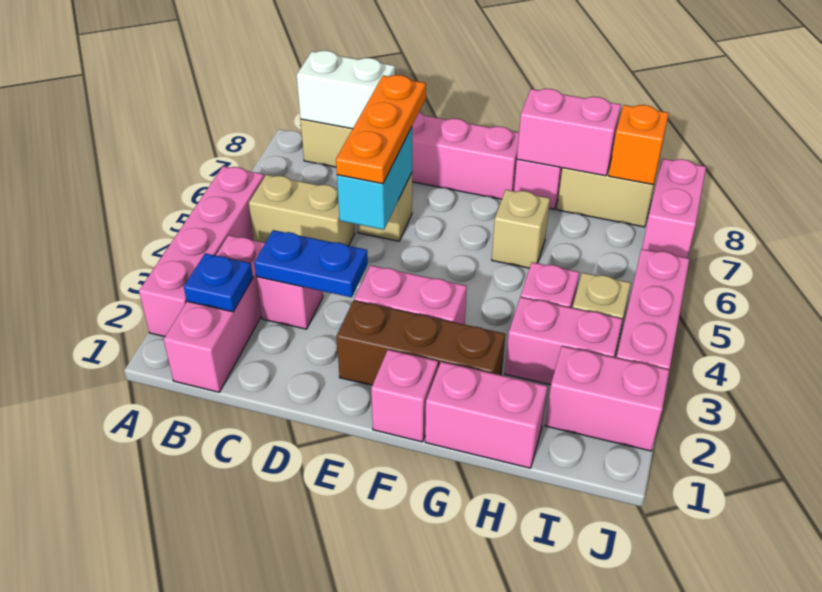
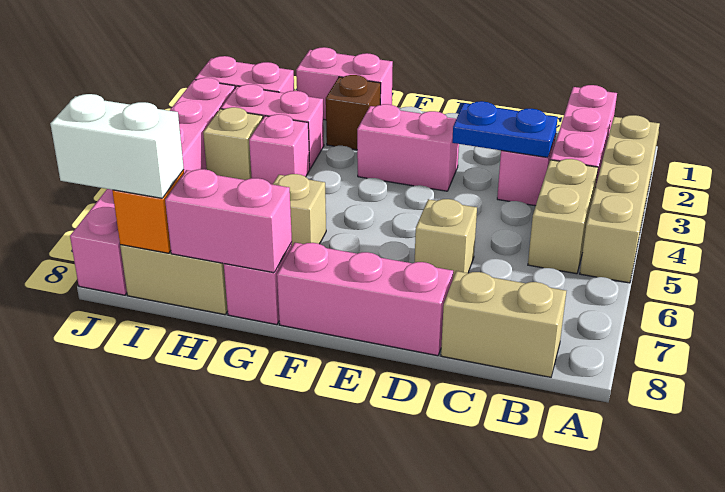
pink 1x4 brick [139,166,264,337] -> tan 1x4 brick [580,115,660,283]
blue 1x1 plate [184,253,253,312] -> none
tan 1x2 brick [249,175,355,246] -> tan 1x2 brick turned to [528,159,598,274]
white 1x2 brick [297,51,395,129] -> white 1x2 brick moved to [50,94,184,198]
cyan 1x2 brick [337,127,412,230] -> none
orange 1x3 plate [336,75,426,184] -> none
brown 1x3 brick [337,300,505,385] -> brown 1x1 brick [326,75,381,150]
pink 1x1 brick [371,350,438,442] -> none

